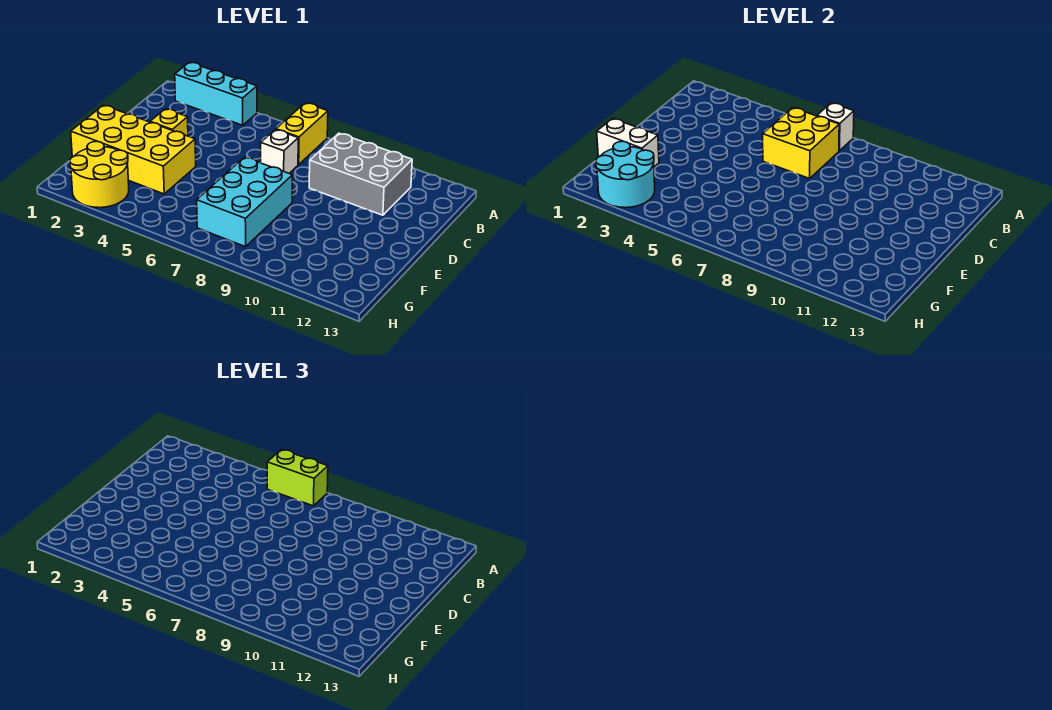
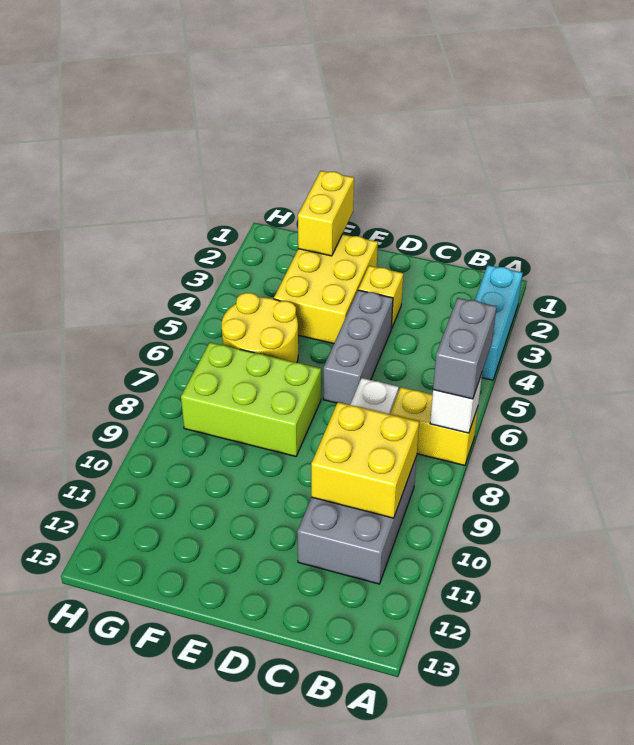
lime 1x2 brick [267,450,328,506] -> grey 1x2 brick [433,298,497,399]
yellow 2x2 brick [763,108,839,178] -> yellow 2x2 brick moved to [311,402,419,518]
none -> grey 1x3 brick [323,290,393,405]
yellow 2x4 brick [71,105,196,194] -> yellow 2x3 brick [274,234,378,344]
cyan 2x3 brick [197,157,292,247] -> lime 2x3 brick [181,342,321,456]
white 1x2 brick [597,119,659,167] -> yellow 1x2 brick [298,171,354,256]
yellow 2x2 round brick [70,141,129,208] -> yellow 2x2 round brick moved to [222,293,298,363]
cyan 2x2 round brick [596,141,655,208] -> none

